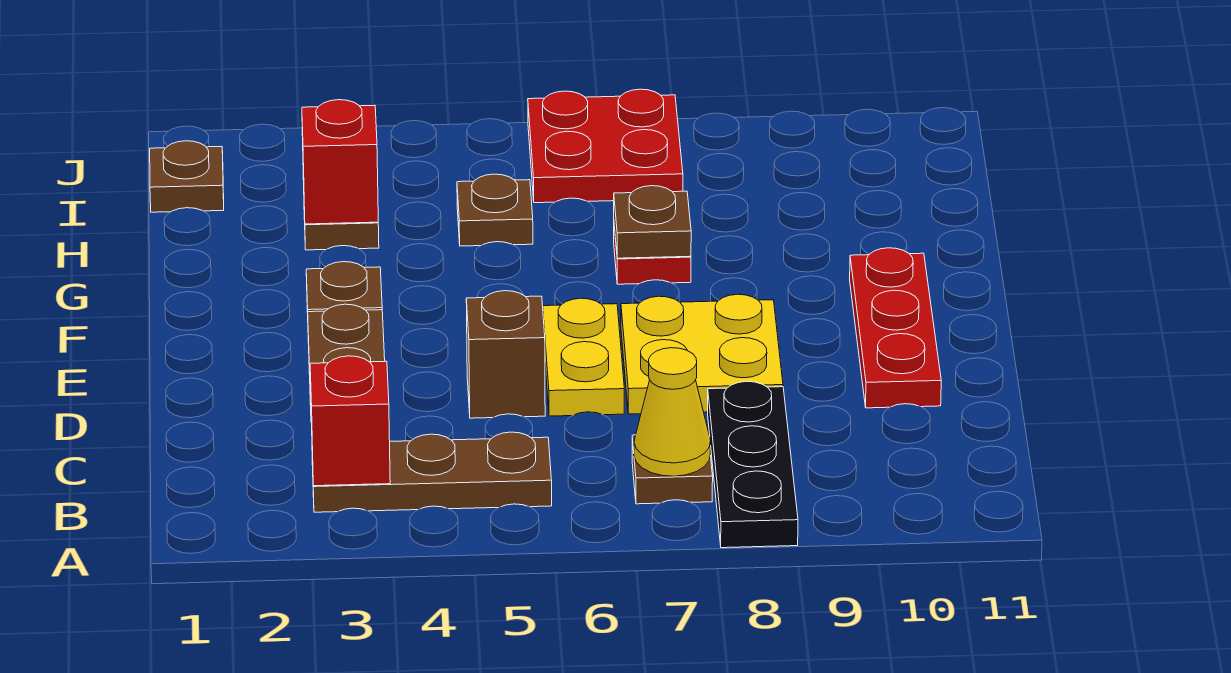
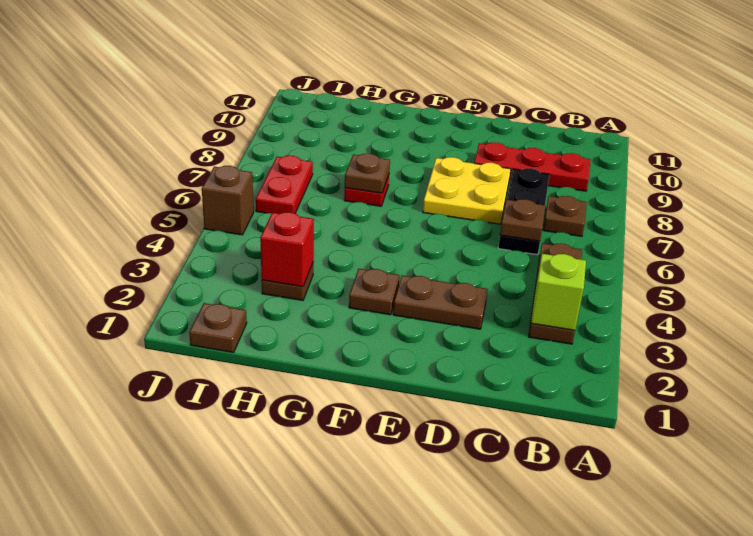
black 1x3 plate [708,381,798,548] -> black 1x3 plate turned to [498,168,549,255]
red 1x1 brick [310,356,390,486] -> lime 1x1 brick [531,254,586,330]
yellow 1x1 cone [634,348,711,476] -> none
brown 1x1 brick [466,291,545,418] -> brown 1x1 brick moved to [202,166,254,235]
yellow 1x2 plate [543,298,624,416] -> none
red 1x3 plate [850,248,941,408] -> red 1x3 plate moved to [474,142,591,191]
brown 1x1 plate [457,174,533,246] -> brown 1x1 plate moved to [500,199,545,241]
red 2x2 plate [528,89,683,203] -> red 1x2 plate [256,156,313,214]

